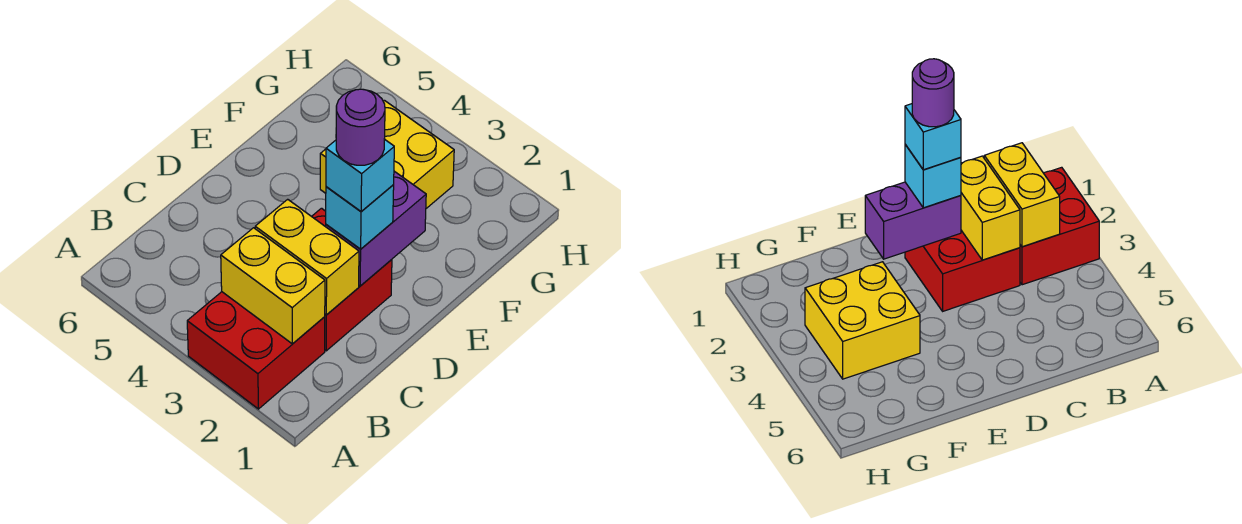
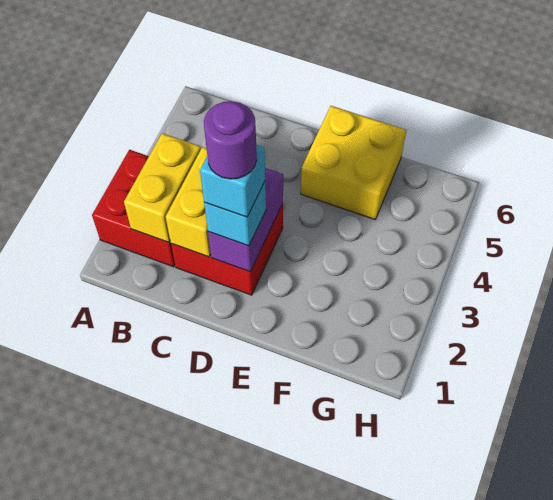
purple 1x2 brick [326,171,426,286] -> purple 1x2 brick turned to [208,168,283,272]
yellow 2x2 brick [320,100,454,208] -> yellow 2x2 brick moved to [301,106,406,220]

